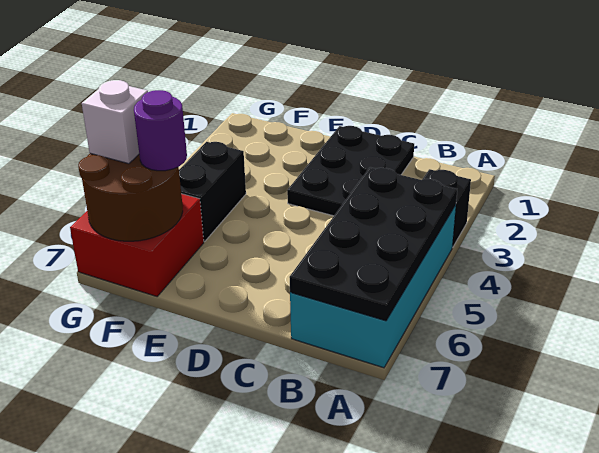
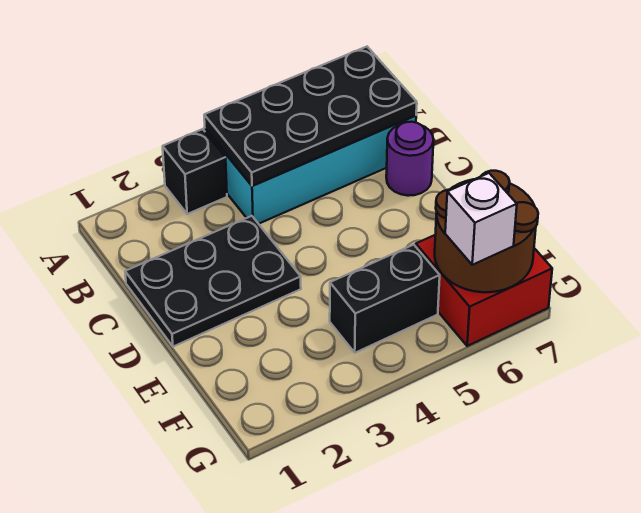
purple 1x1 round brick [134,90,187,171] -> purple 1x1 round brick moved to [386,122,433,196]

